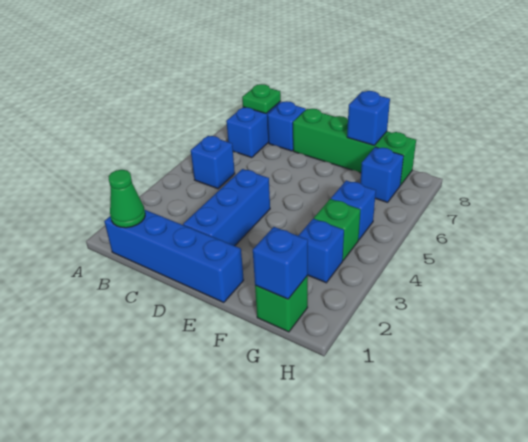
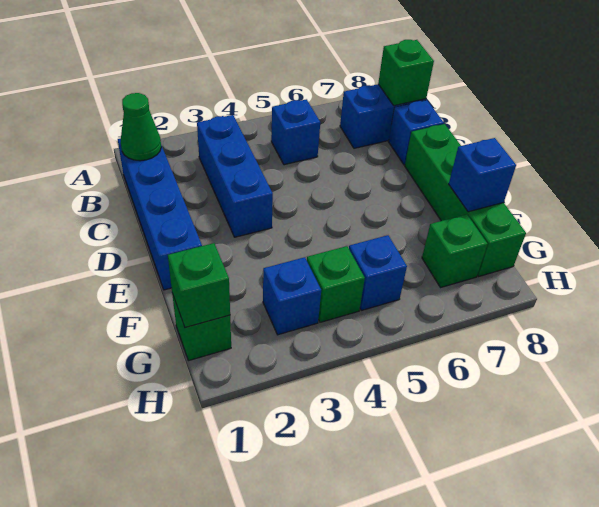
green 1x1 plate [242,84,281,113] -> green 1x1 brick [378,40,434,106]
blue 1x3 brick [183,169,270,246] -> blue 1x3 brick turned to [197,115,273,237]
blue 1x1 brick [253,227,308,299] -> green 1x1 brick [168,243,230,328]
blue 1x1 brick [360,147,404,202] -> green 1x1 brick [422,214,487,287]

